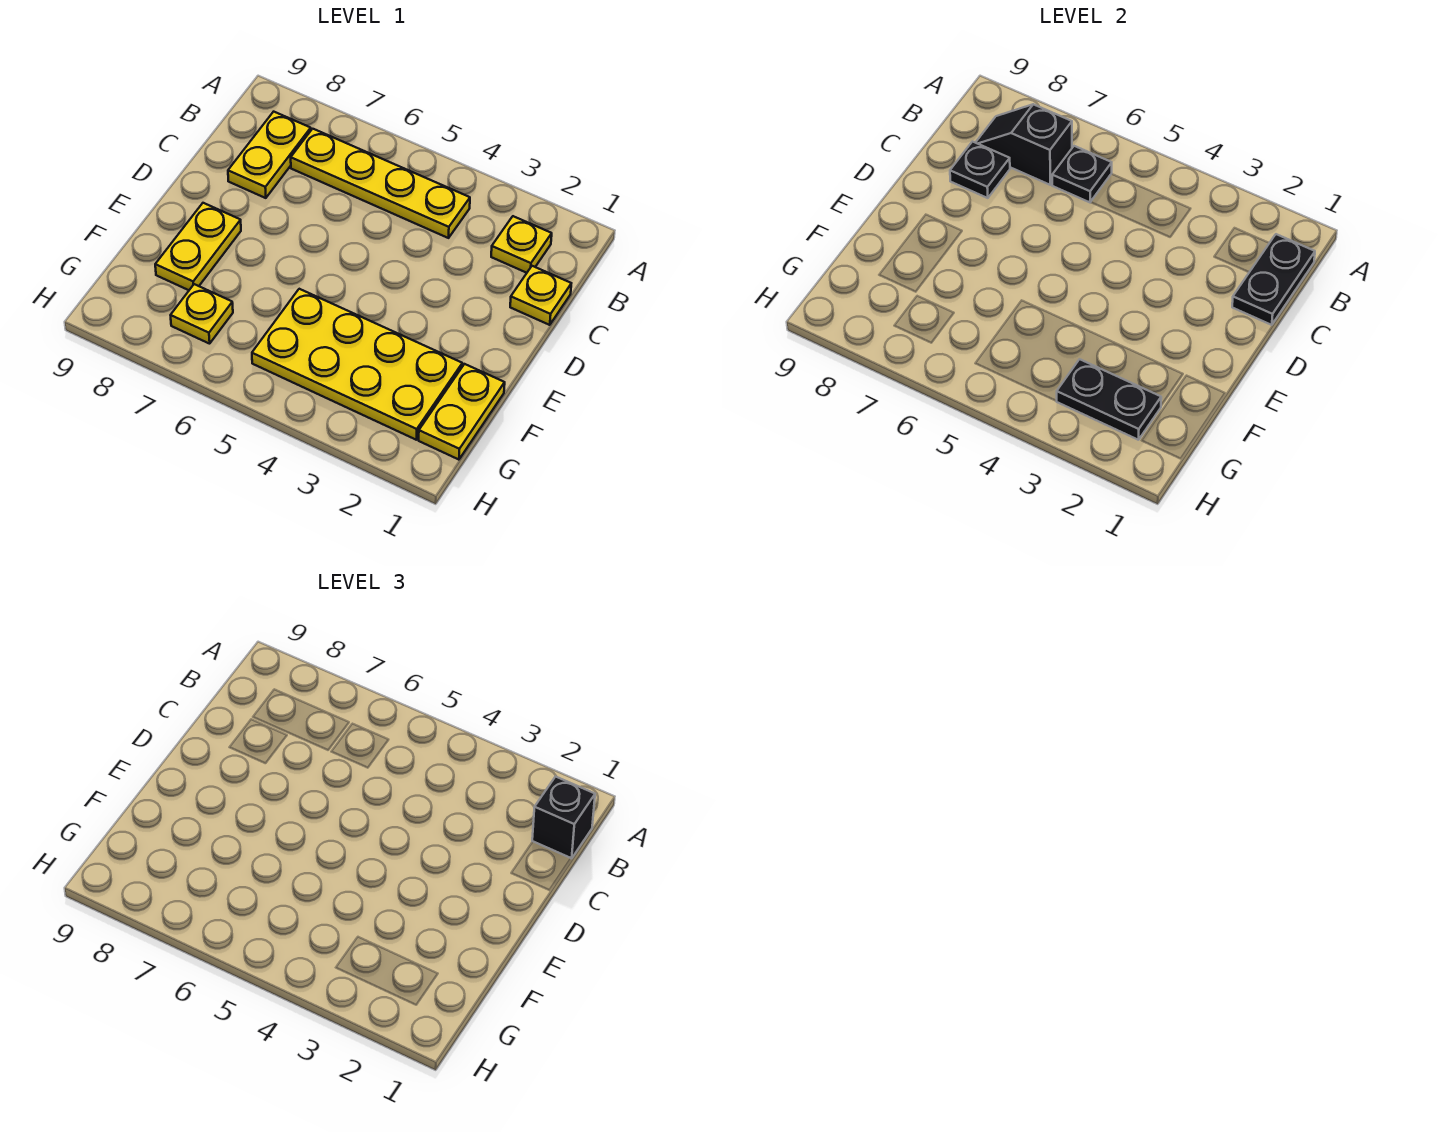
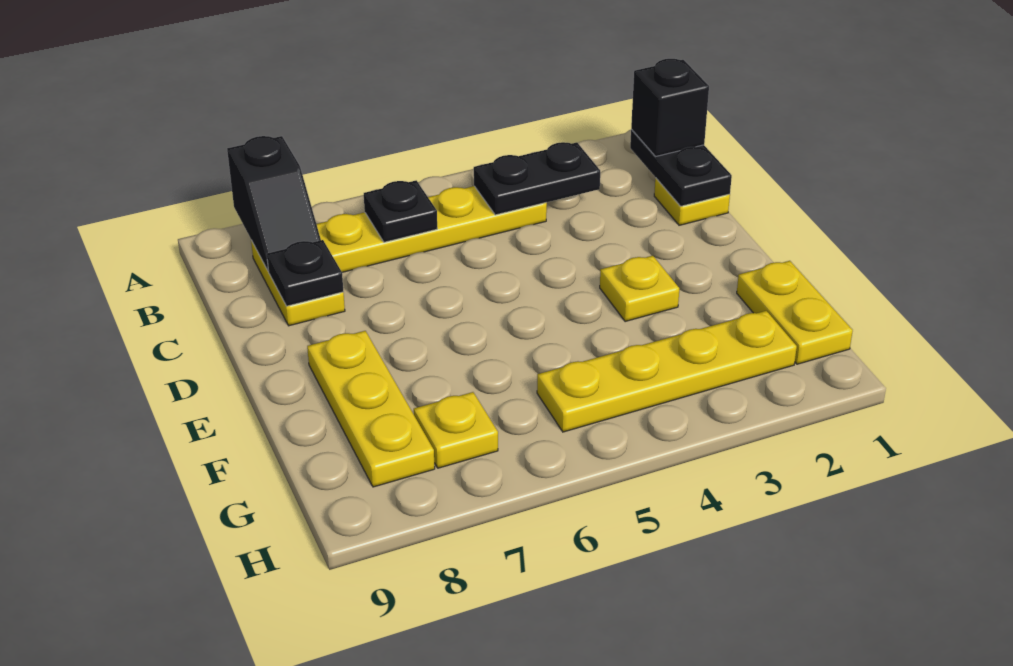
yellow 1x1 plate [491,216,552,273] -> yellow 1x1 plate moved to [600,256,679,322]
black 1x2 slope [975,104,1072,185] -> black 1x2 slope turned to [227,136,321,271]
yellow 1x2 plate [155,203,241,290] -> yellow 1x3 plate [307,331,435,487]
yellow 2x4 plate [252,289,462,440] -> yellow 1x4 plate [537,311,797,432]
black 1x2 plate [1057,359,1161,440] -> black 1x2 plate moved to [474,142,600,215]

